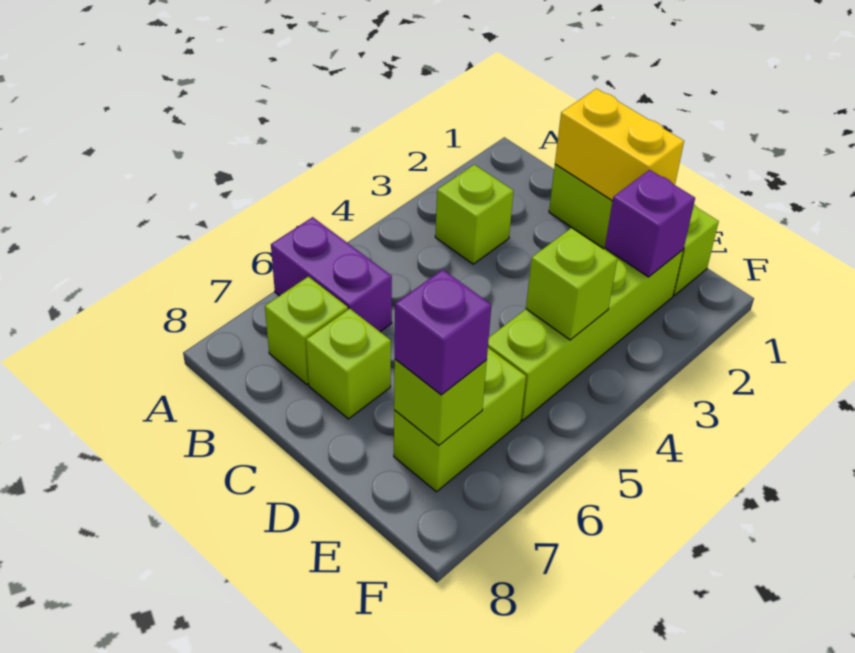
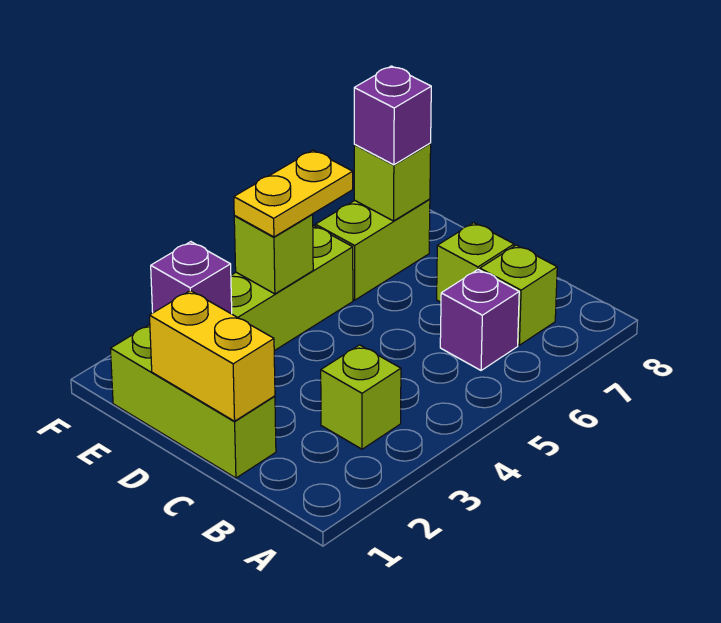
purple 1x2 brick [271,217,392,332] -> purple 1x1 brick [440,270,519,370]
none -> yellow 1x2 plate [234,150,353,237]

